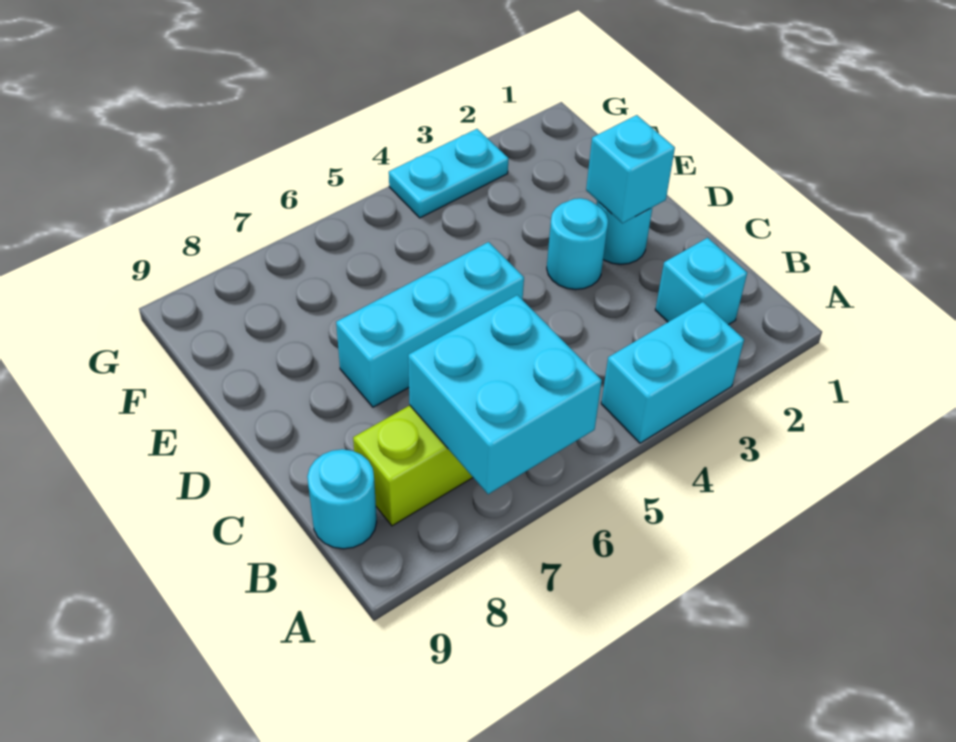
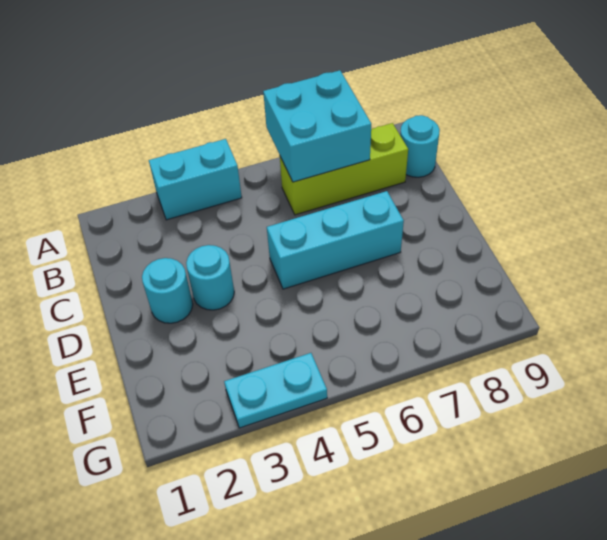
cyan 1x1 brick [655,238,747,325] -> none
cyan 1x1 brick [586,115,675,223] -> none

